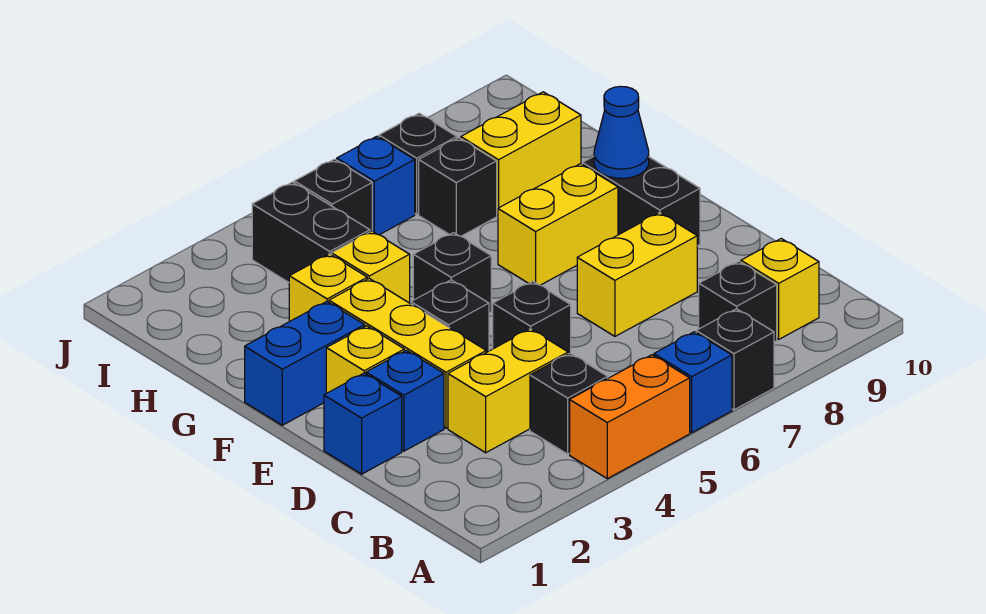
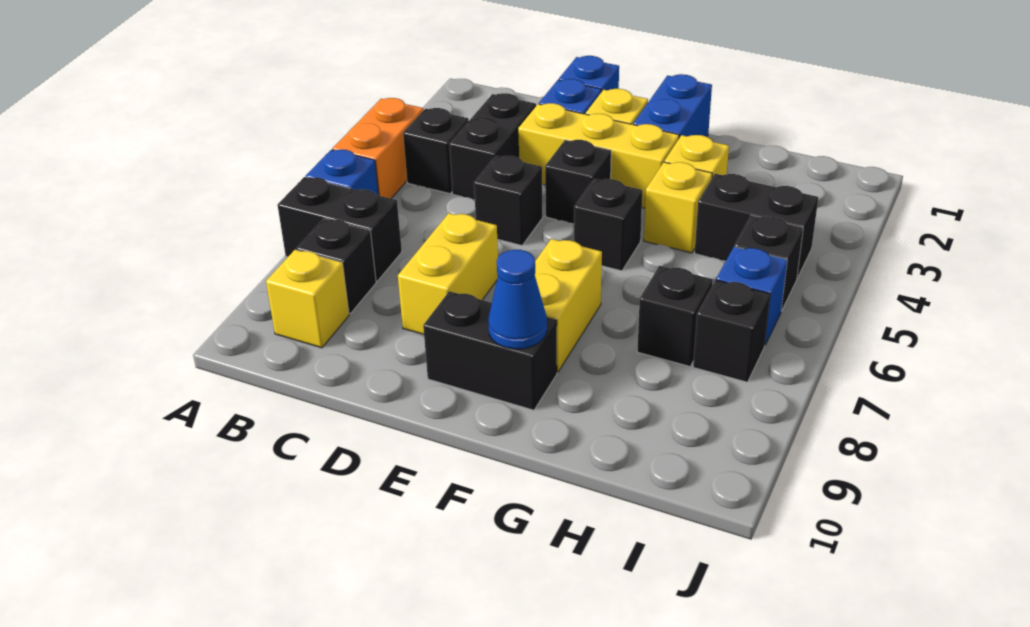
black 1x1 brick [696,309,774,410] -> black 1x2 brick [278,177,402,281]
yellow 1x2 brick [448,329,568,453] -> black 1x2 brick [449,93,536,200]
yellow 1x2 brick [461,92,581,215] -> none

